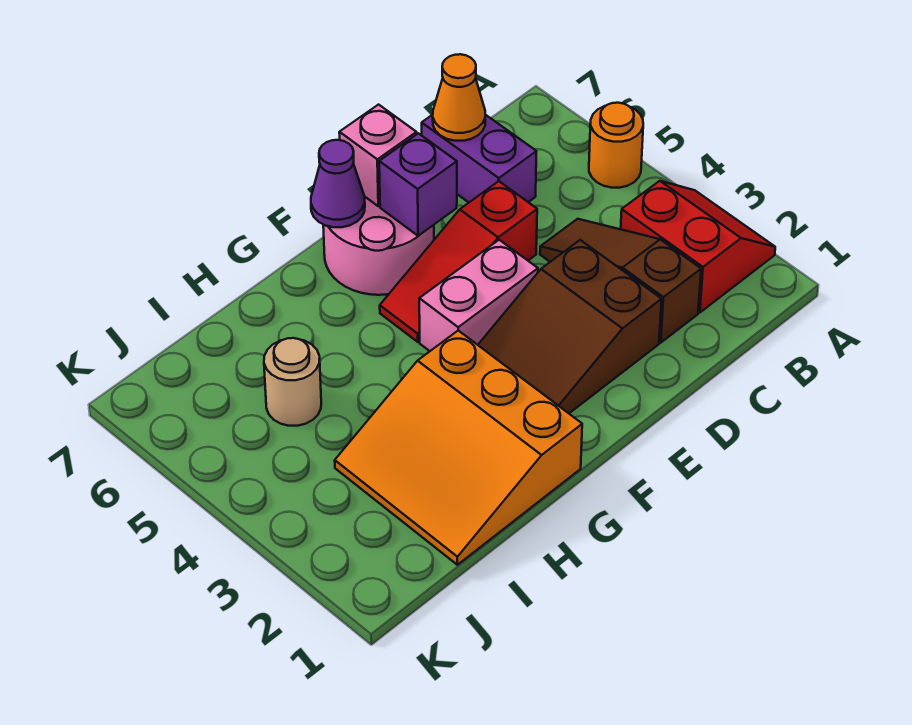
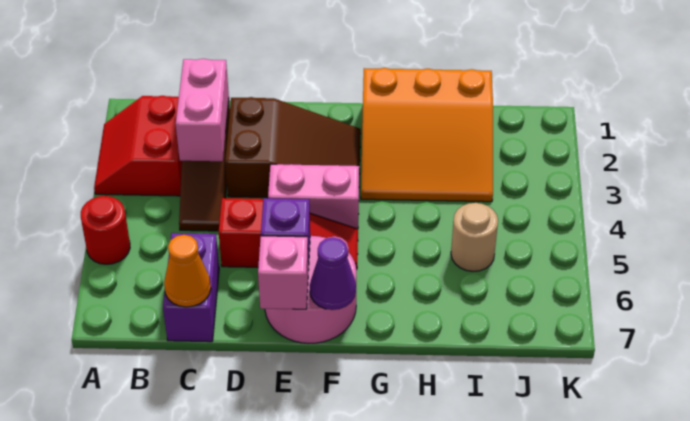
orange 1x1 round brick [589,103,643,188] -> red 1x1 round brick [81,196,130,264]
none -> pink 1x2 brick [176,59,229,161]
orange 3x3 slope [335,331,582,565] -> orange 3x3 slope turned to [361,68,493,202]

